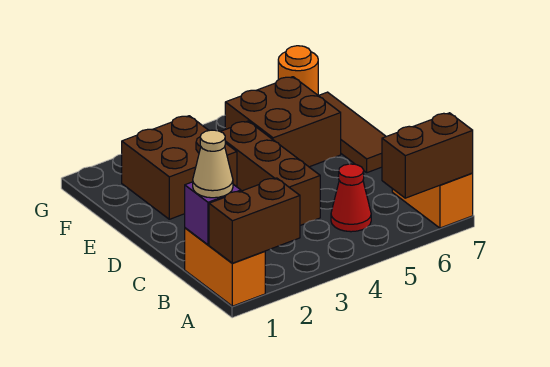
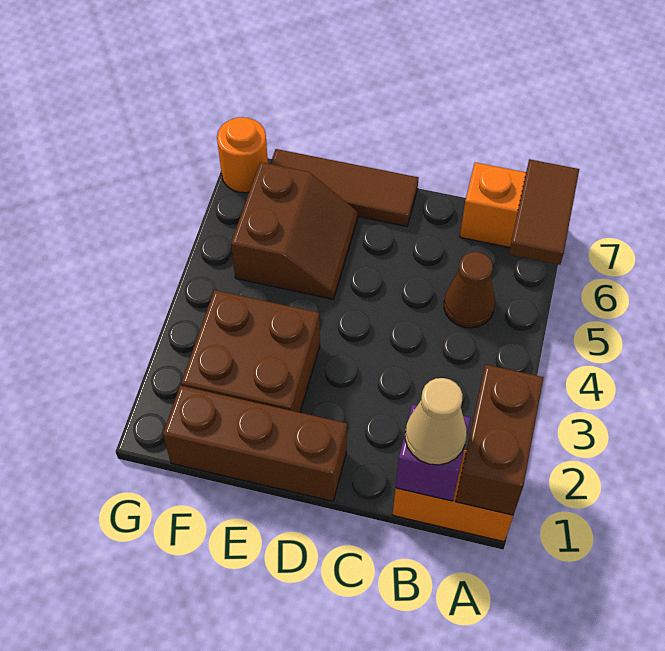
brown 1x2 brick [382,113,473,198] -> brown 1x2 tile [509,159,579,265]
red 1x1 cone [331,164,371,232] -> brown 1x1 cone [444,252,495,328]
brown 1x3 brick [221,121,320,225] -> brown 1x3 brick moved to [163,386,347,501]
brown 2x2 brick [225,77,341,167] -> brown 2x2 slope [231,162,358,299]

